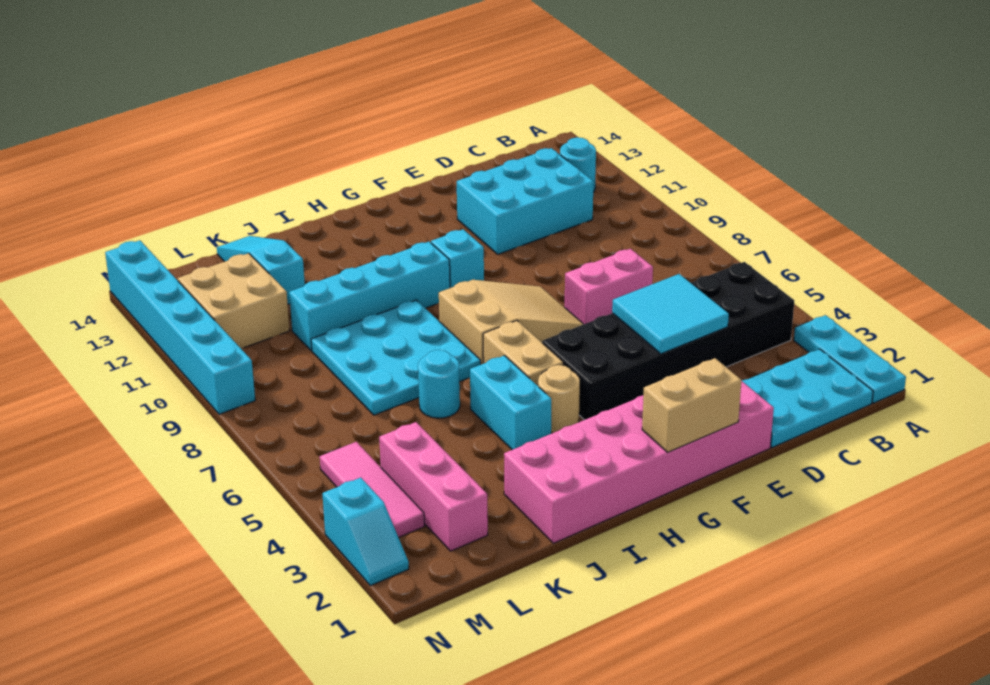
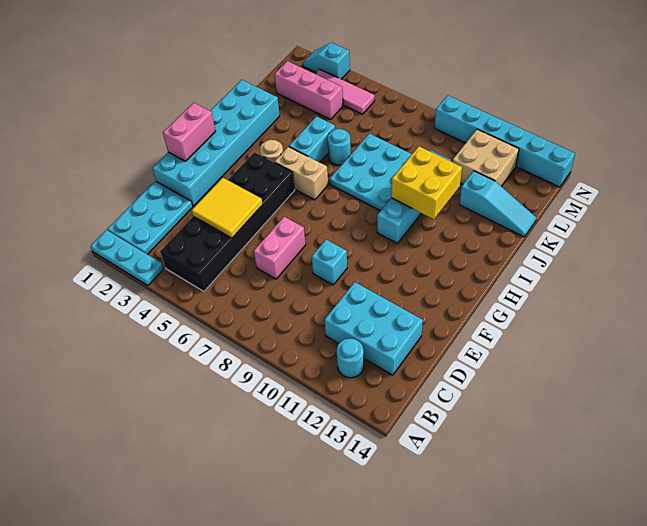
cyan 2x3 brick [457,148,594,254] -> cyan 2x3 brick turned to [324,282,423,375]
cyan 2x2 tile [612,274,729,354] -> yellow 2x2 tile [192,178,263,238]
pink 2x6 brick [504,381,774,543] -> cyan 2x6 brick [152,80,280,206]
tan 1x2 brick [642,358,741,452] -> pink 1x2 brick [163,103,215,161]
tan 2x3 slope [439,280,584,364] -> none
cyan 1x1 brick [431,229,484,288] -> cyan 1x1 brick moved to [312,240,347,285]
cyan 1x2 brick [470,356,551,450] -> cyan 1x2 brick turned to [289,116,335,162]
none -> yellow 2x2 brick [391,146,462,219]

